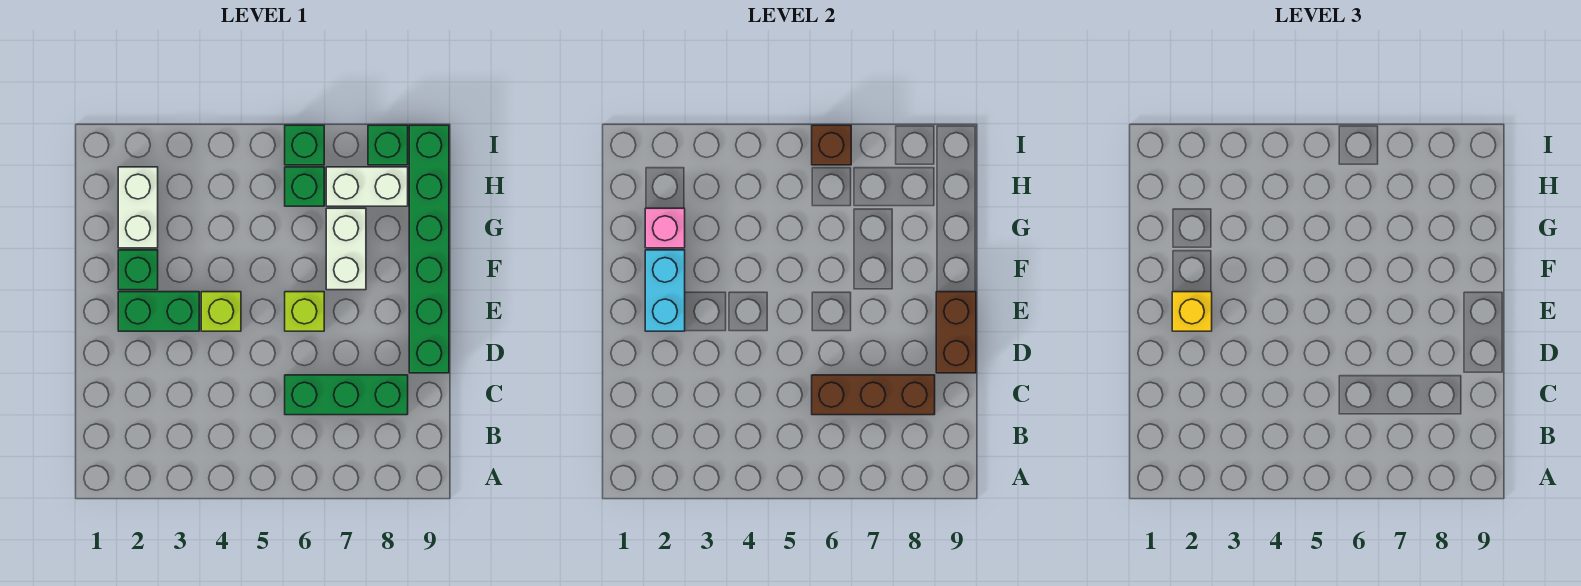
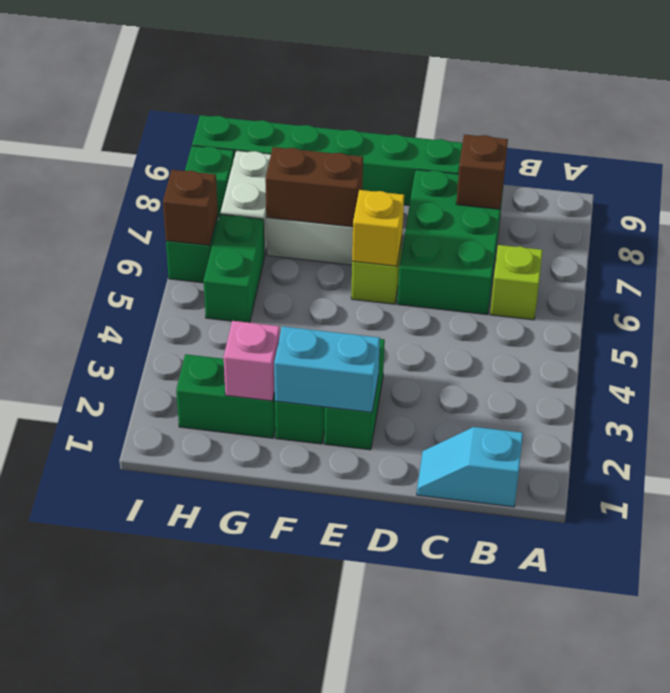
none -> cyan 1x2 slope [417,427,523,507]
green 1x3 brick [285,375,408,415] -> green 2x3 brick [397,170,503,315]
brown 1x3 brick [812,375,935,415] -> brown 1x1 brick [456,135,508,209]
brown 1x2 brick [936,292,976,373] -> brown 1x2 brick moved to [265,147,363,227]
yellow 1x1 brick [1172,292,1212,331] -> yellow 1x1 brick moved to [352,190,404,266]
lime 1x1 brick [201,292,241,331] -> lime 1x1 brick moved to [490,245,543,320]
white 1x2 brick [118,167,158,248] -> green 1x2 brick [176,354,276,438]
green 1x1 brick [285,167,324,206] -> green 1x2 brick [204,214,265,323]

